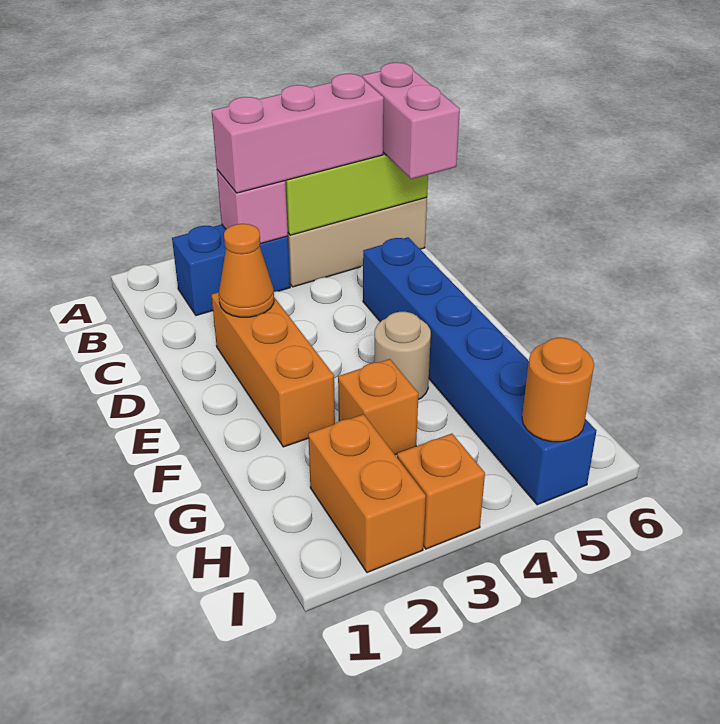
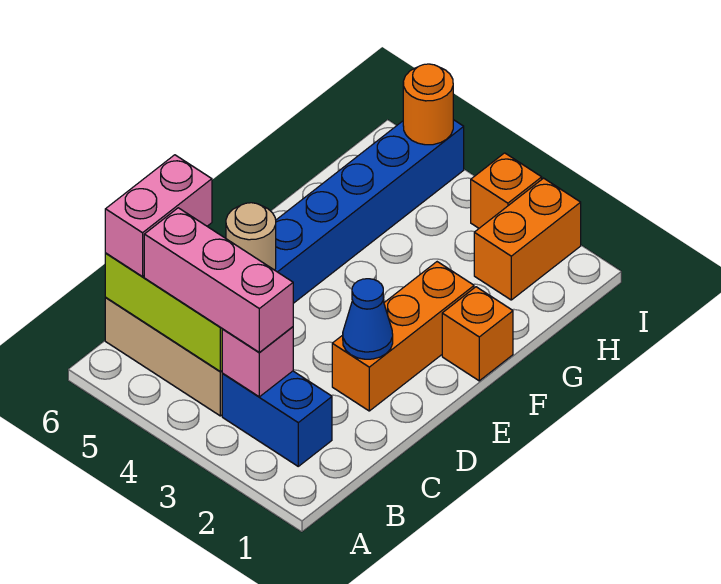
orange 1x1 cone [219,224,274,317] -> blue 1x1 cone [343,279,393,359]
tan 1x1 round brick [374,312,431,400] -> tan 1x1 round brick moved to [226,203,276,270]
orange 1x1 brick [338,359,418,455] -> orange 1x1 brick moved to [442,287,513,381]

